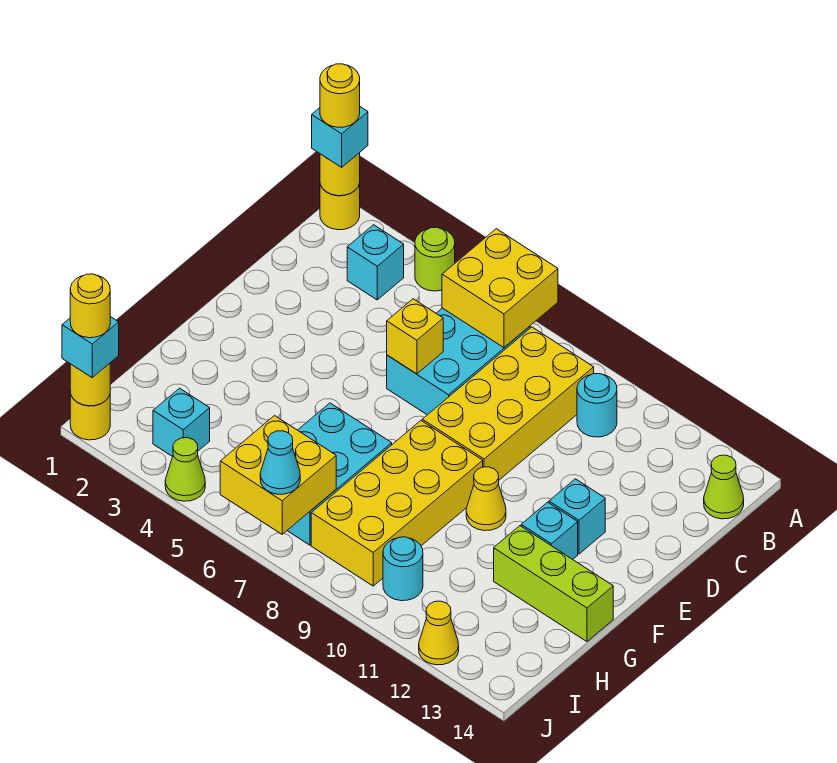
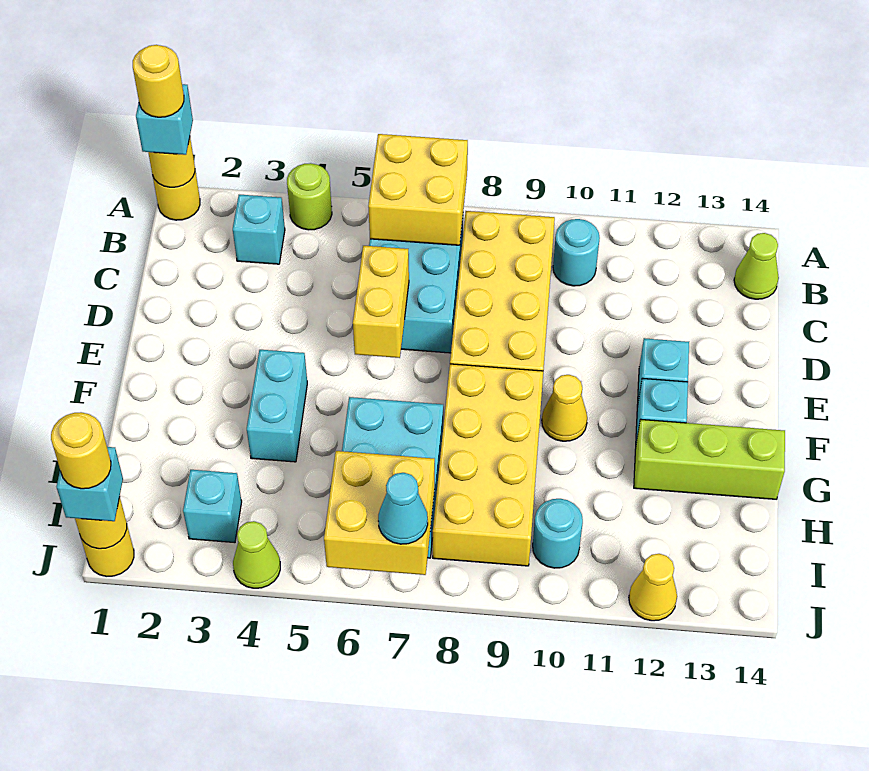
yellow 1x1 brick [387,299,443,374] -> yellow 1x2 brick [353,246,409,358]
none -> cyan 1x2 brick [247,350,307,462]

